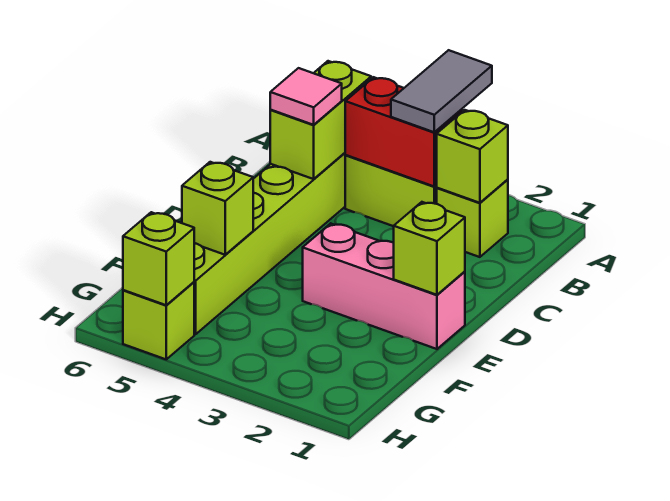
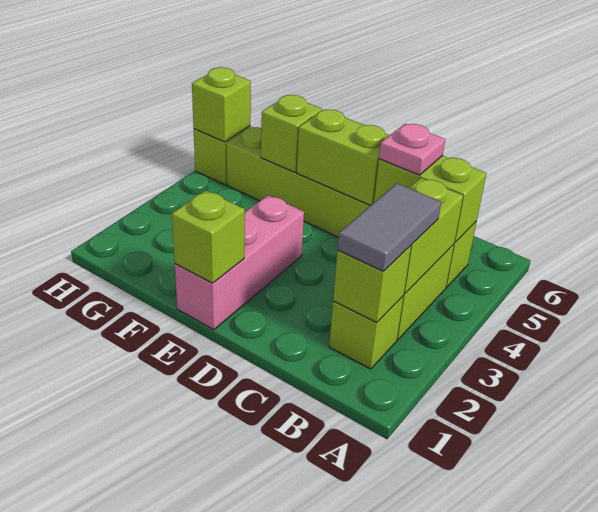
grey 1x2 tile [391,50,492,132] -> grey 1x2 tile turned to [337,183,441,271]
red 1x2 brick [345,77,462,186] -> lime 1x2 brick [404,178,463,294]
pink 1x1 tile [270,68,342,125] -> pink 1x1 plate [379,124,445,175]
none -> lime 1x2 brick [297,110,390,206]

